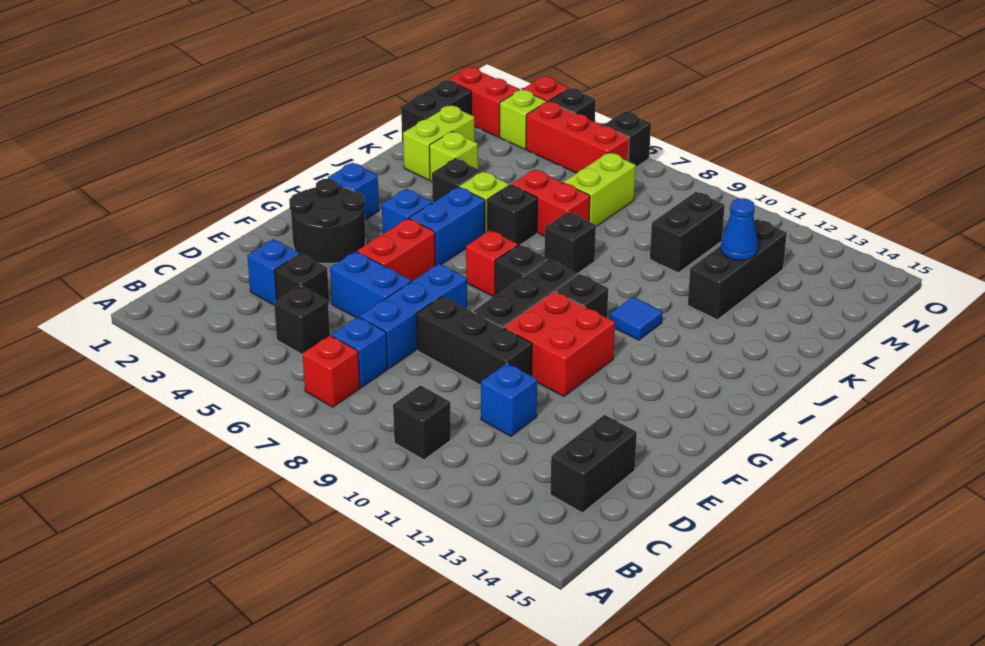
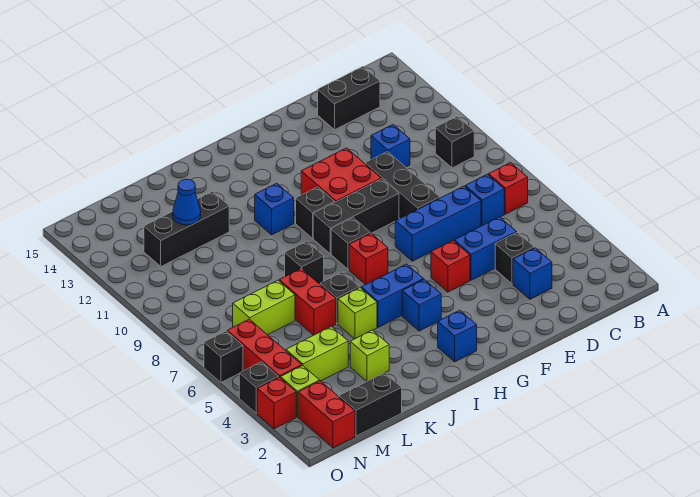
black 1x1 brick [274,286,330,355] -> none
blue 1x2 brick [330,251,411,318] -> blue 1x2 brick turned to [454,217,517,280]
black 2x2 round brick [289,179,366,263] -> none
red 1x2 brick [357,218,435,282] -> red 1x1 brick [431,241,470,292]
blue 1x1 tile [610,297,662,340] -> blue 1x1 brick [255,183,294,235]
black 1x1 brick [432,159,481,202] -> none
lime 1x2 brick [403,105,475,180] -> lime 1x2 brick moved to [286,327,348,381]
black 1x2 brick [650,192,725,273] -> none

